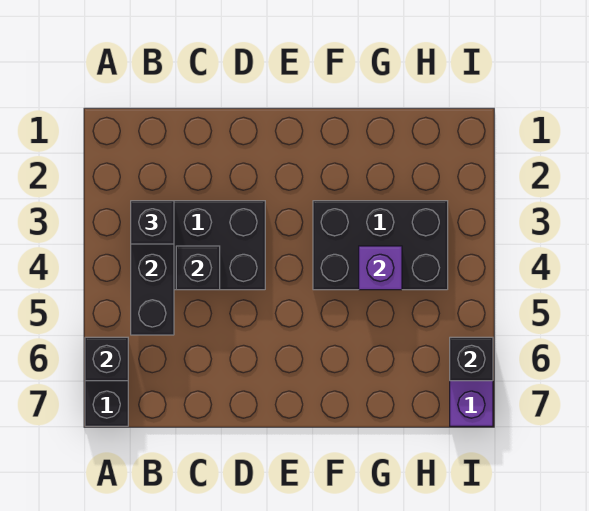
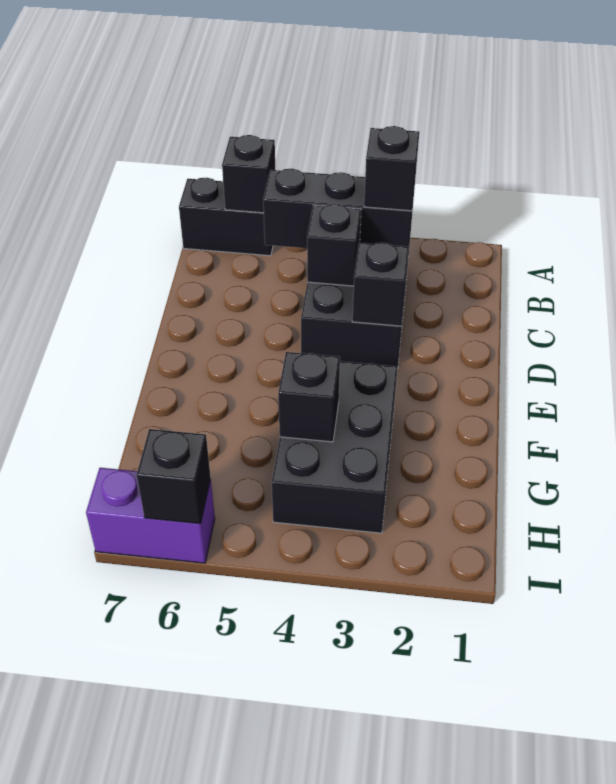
none -> black 1x1 brick [352,243,409,326]
purple 1x1 brick [359,246,402,290] -> black 1x1 brick [278,352,340,442]

